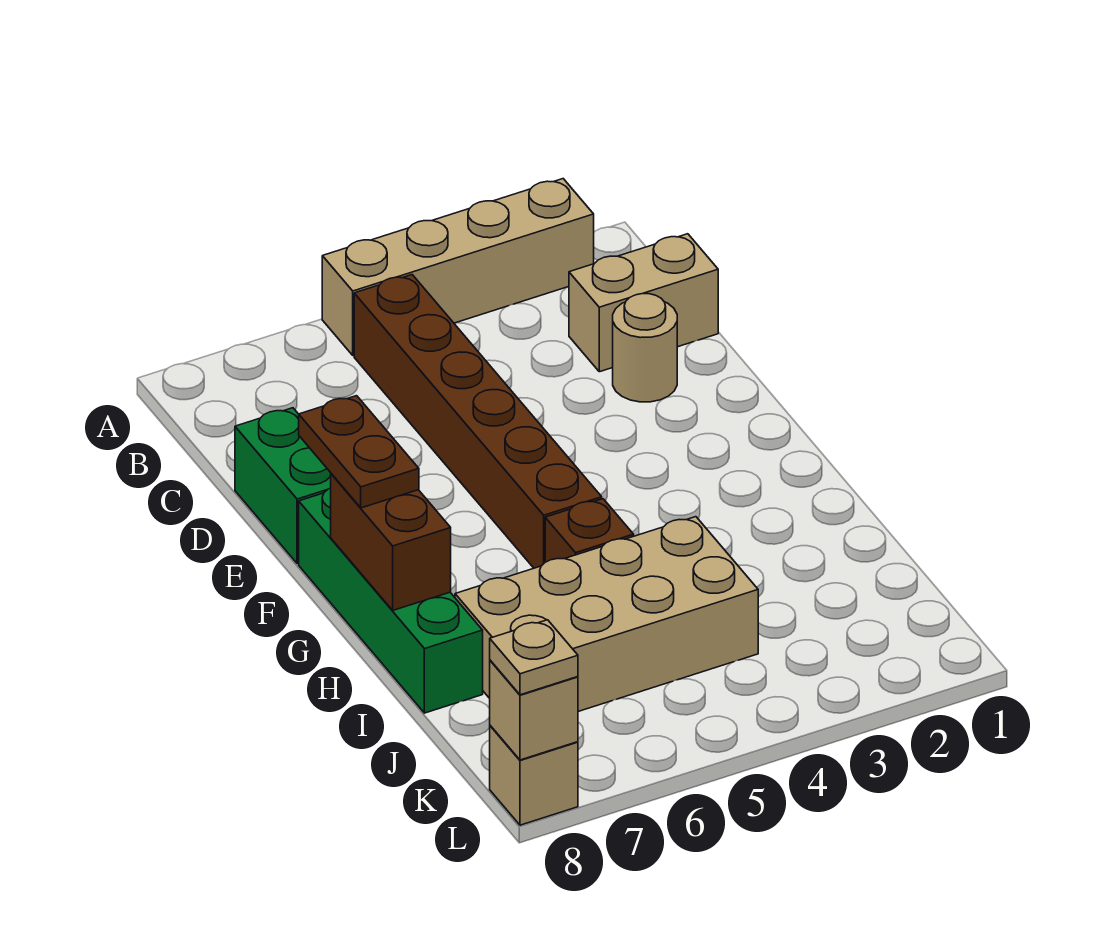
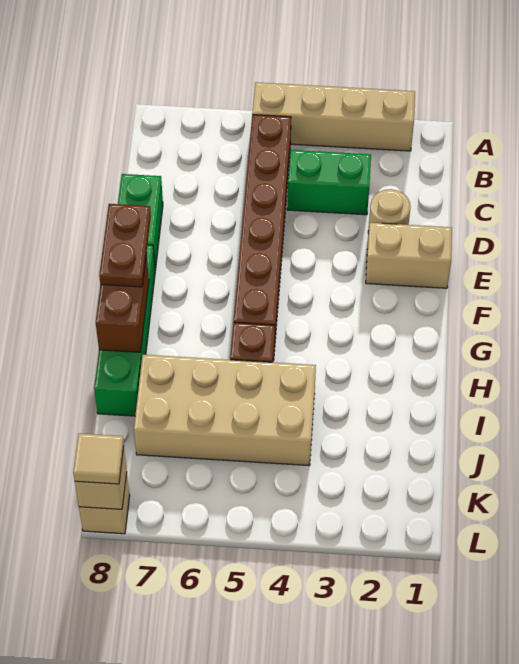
tan 1x2 brick [569,234,718,372] -> tan 1x2 brick moved to [366,223,452,288]
none -> green 1x2 brick [287,150,371,215]
tan 1x1 plate [490,620,578,695] -> tan 1x1 tile [73,433,124,484]

